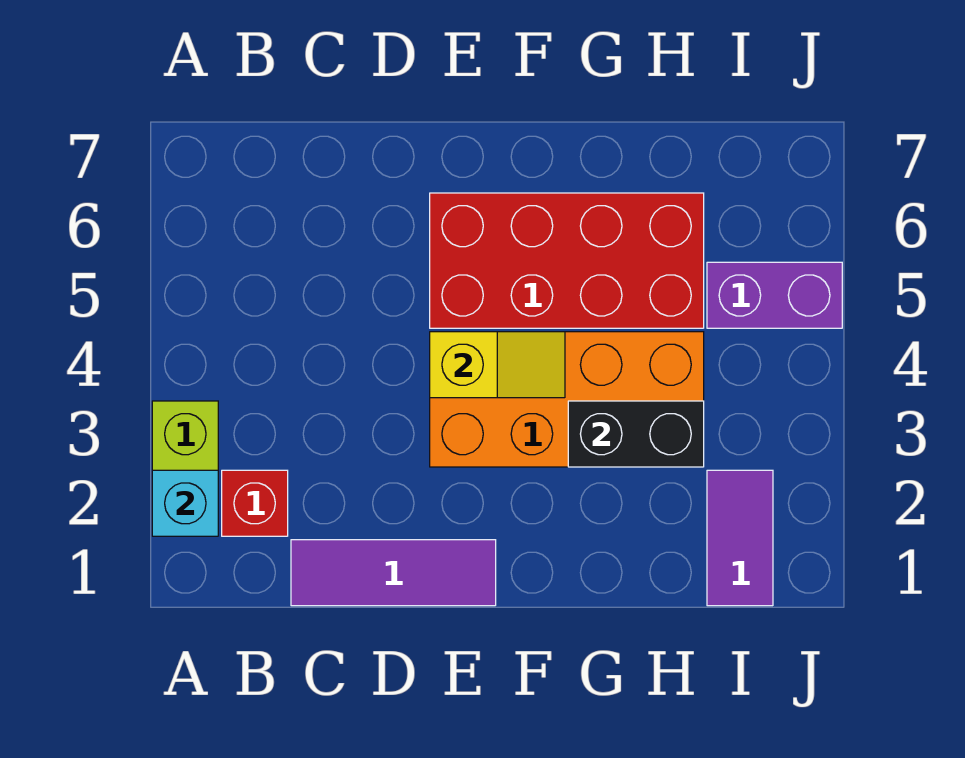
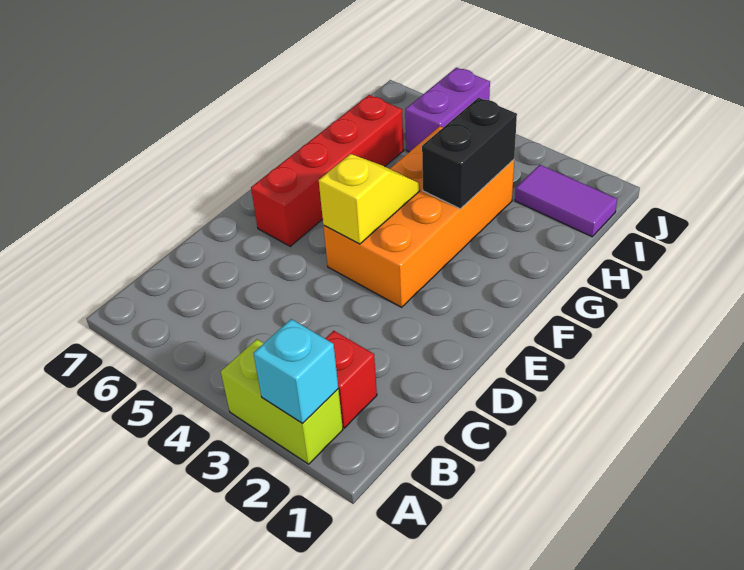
purple 1x3 tile [291,540,496,606] -> none
red 2x4 brick [430,193,704,328] -> red 1x4 brick [251,95,404,246]

